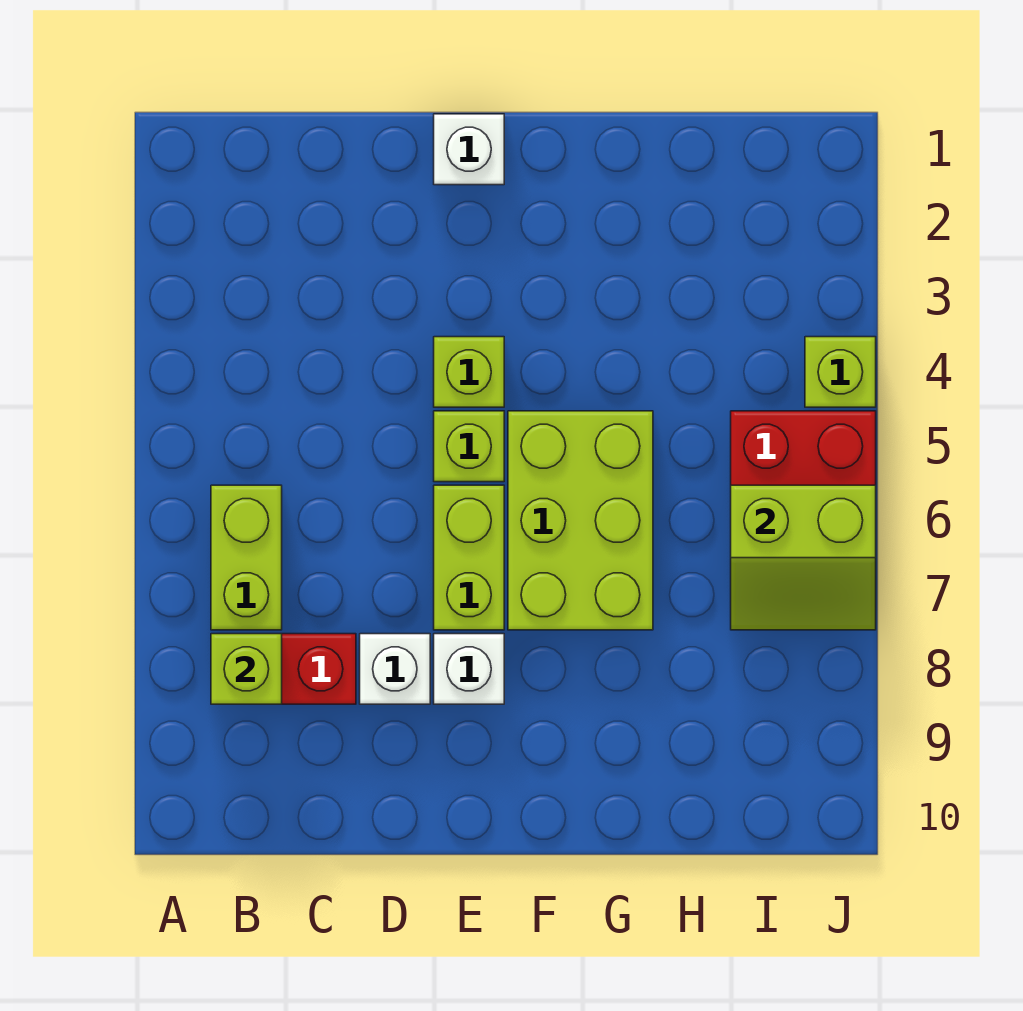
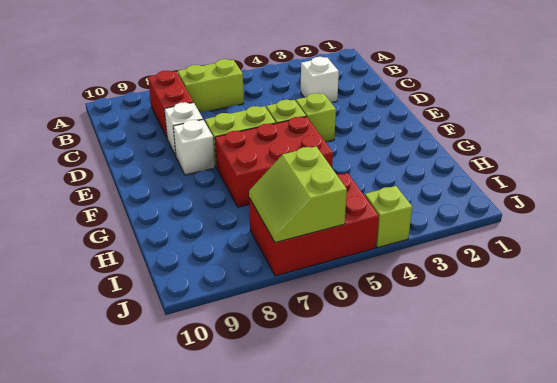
lime 1x1 brick [211,634,282,704] -> none
white 1x1 brick [434,114,504,185] -> white 1x1 brick moved to [301,57,339,102]
lime 2x3 brick [508,411,653,630] -> red 2x3 brick [215,117,333,207]

